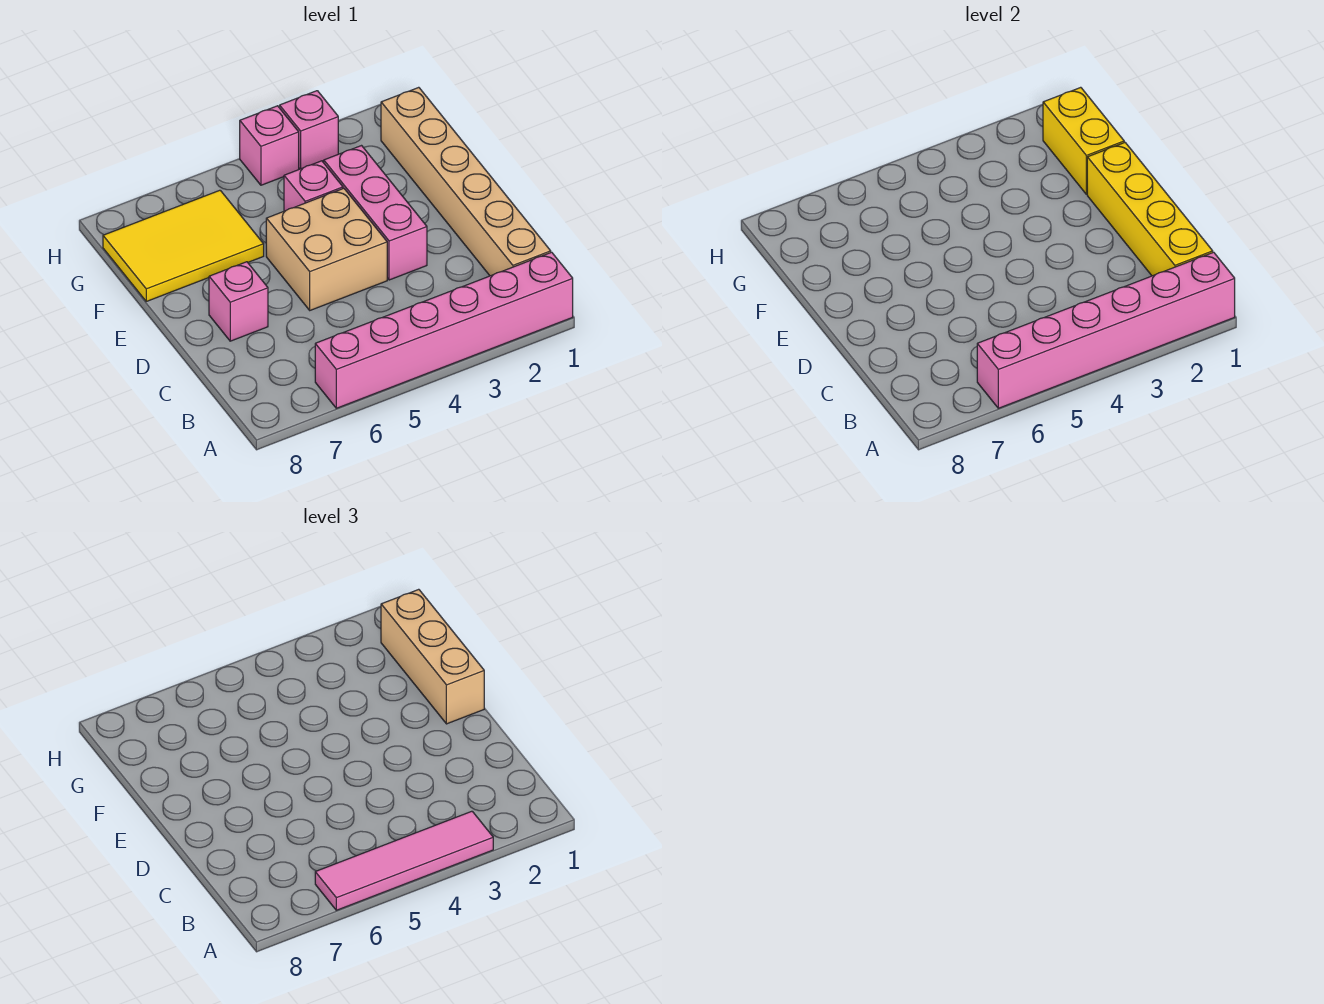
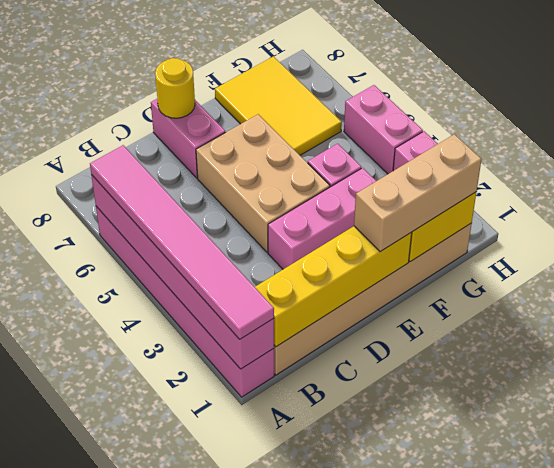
pink 1x4 tile [315,811,493,910] -> pink 1x6 tile [90,145,274,339]
tan 2x2 brick [266,188,387,310] -> tan 2x3 brick [196,114,330,252]
pink 1x1 brick [209,262,268,341] -> pink 1x2 brick [151,99,225,178]
none -> yellow 1x1 round brick [155,58,195,118]
pink 1x1 brick [240,106,299,185] -> pink 1x2 brick [344,85,423,174]

